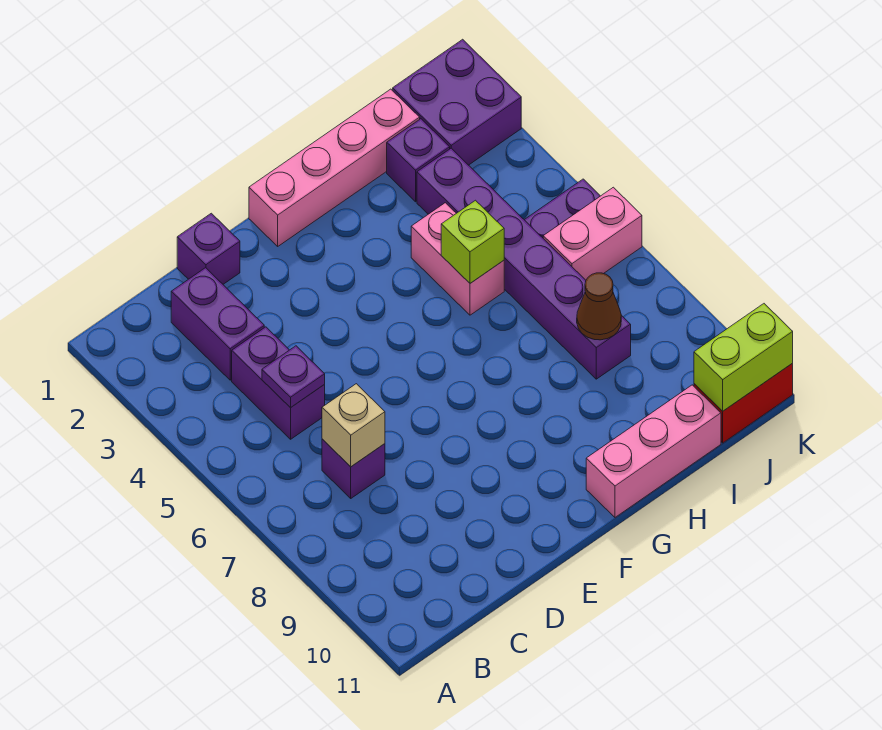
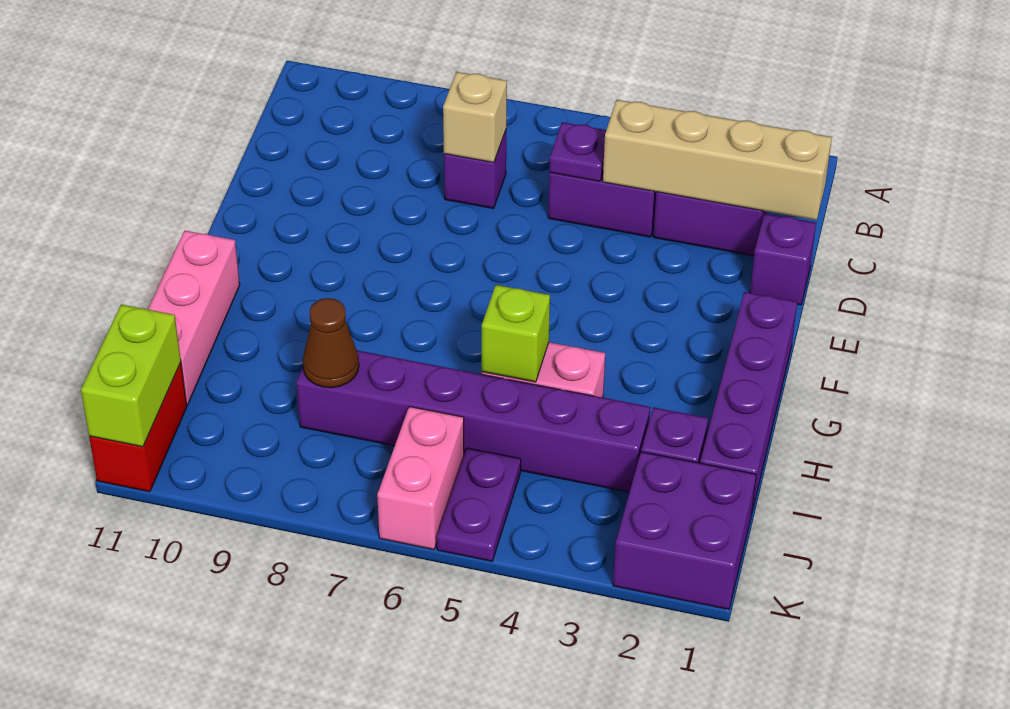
none -> tan 1x4 brick [603,100,832,220]
pink 1x4 brick [249,89,420,246] -> purple 1x4 brick [700,292,797,515]

